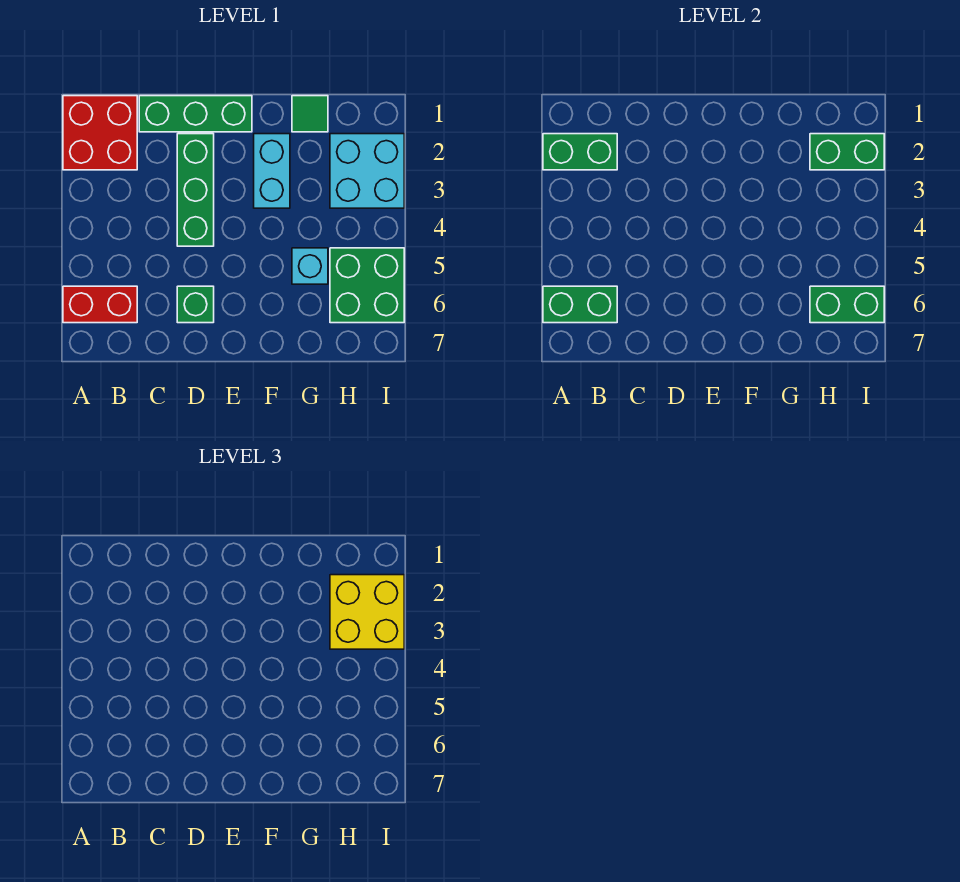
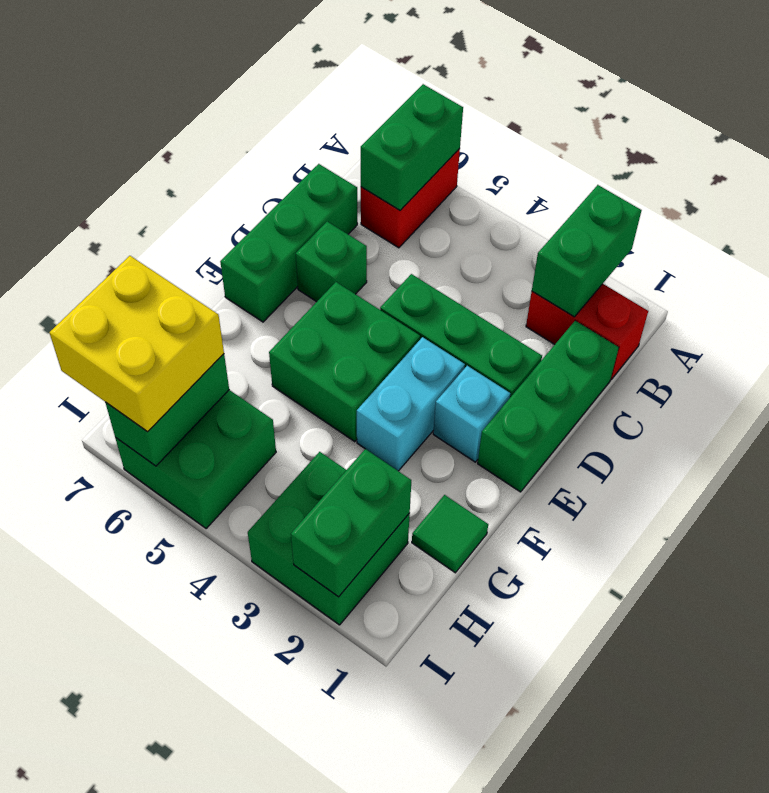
red 2x2 brick [63,96,137,170] -> red 1x2 brick [526,284,648,379]
none -> green 1x3 brick [220,164,357,322]
none -> green 2x2 brick [269,282,420,441]
cyan 1x2 brick [254,134,290,208] -> cyan 1x2 brick turned to [357,337,465,471]
cyan 1x1 brick [292,248,328,284] -> cyan 1x1 brick moved to [433,366,510,462]
cyan 2x2 brick [330,134,404,208] -> green 2x2 brick [248,452,410,625]
yellow 2x2 brick [330,575,404,649] -> yellow 2x2 brick moved to [49,256,224,432]

